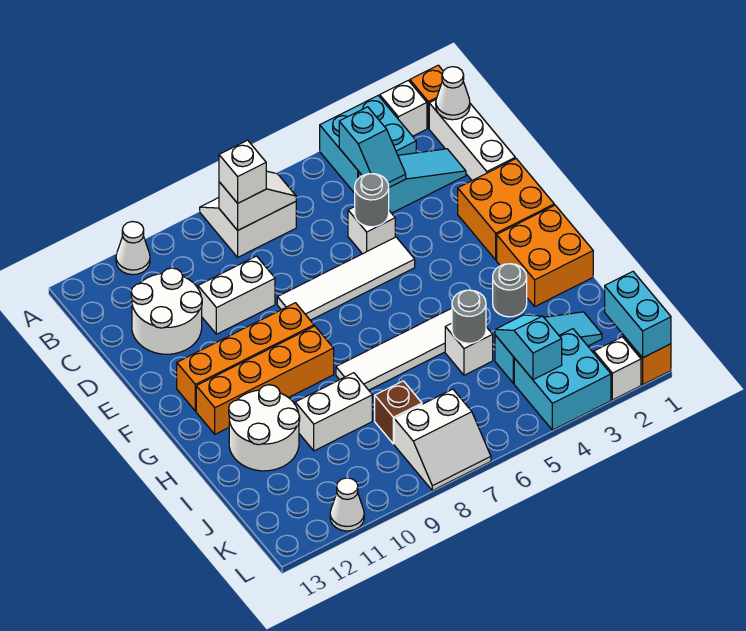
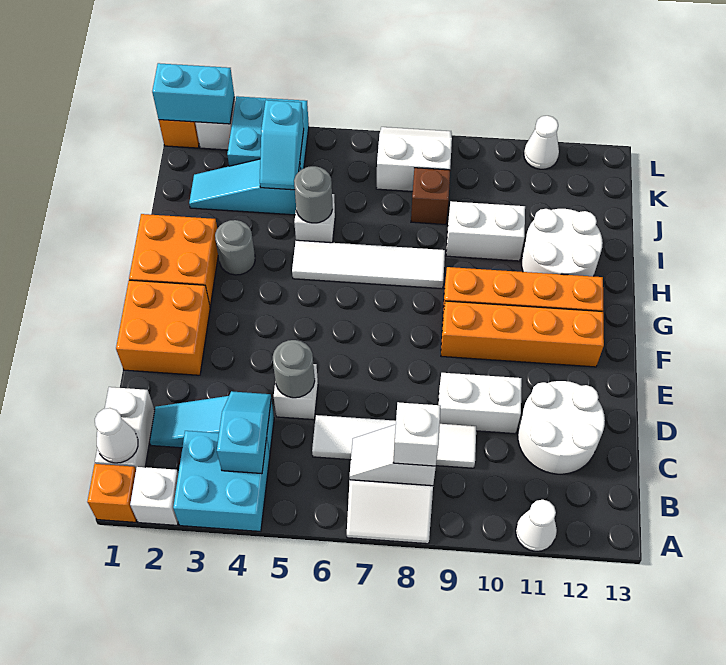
white 1x3 brick [429,100,515,180] -> white 1x2 brick [95,387,155,469]
white 1x4 tile [277,237,415,320] -> white 1x4 tile moved to [312,415,476,468]
cyan 1x2 brick [605,272,671,358] -> cyan 1x2 brick turned to [152,63,234,124]

